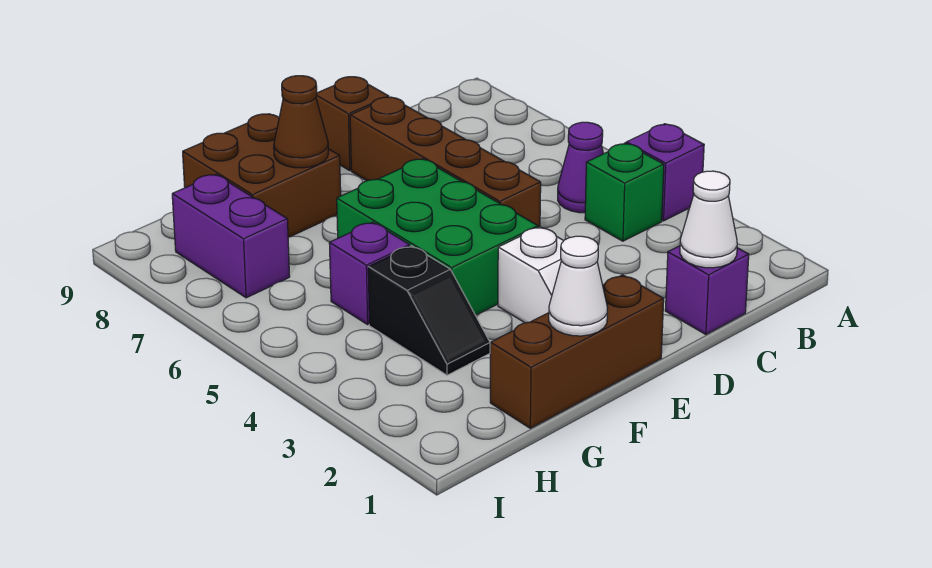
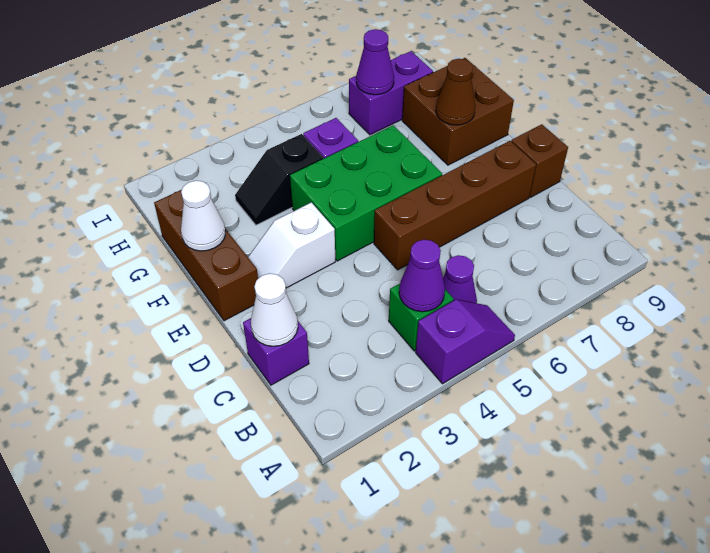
none -> purple 1x1 cone [399,240,445,312]
none -> purple 1x1 cone [356,29,394,95]

